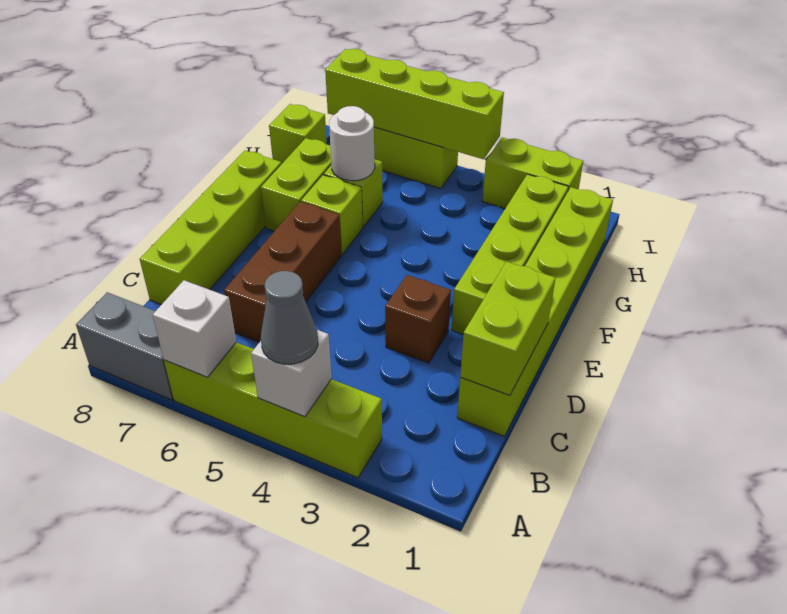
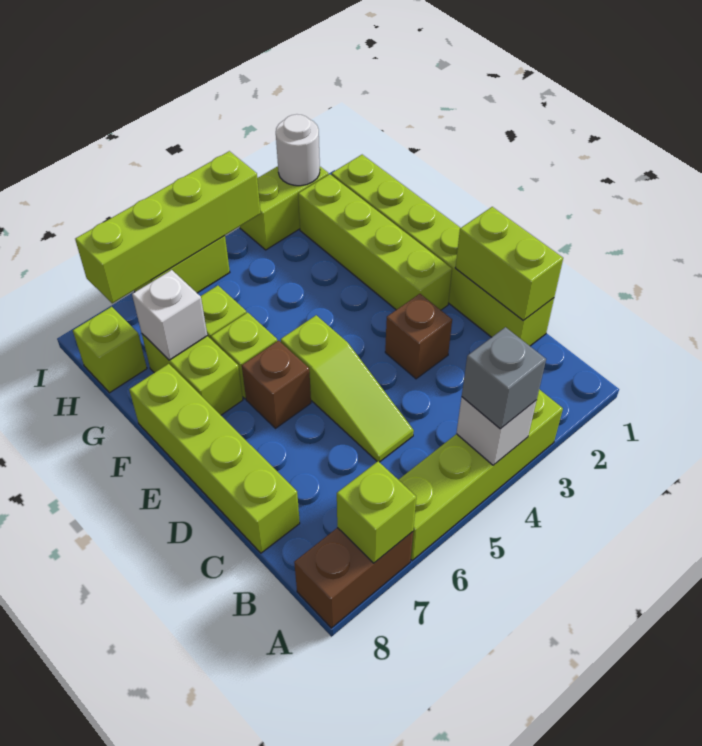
grey 1x1 cone [261,271,318,364] -> grey 1x1 brick [462,327,546,429]
white 1x1 brick [153,280,236,377] -> white 1x1 brick moved to [132,270,207,360]
grey 1x2 brick [76,292,173,400] -> brown 1x2 brick [294,528,413,628]
none -> lime 1x1 brick [337,461,416,563]
none -> lime 1x3 slope [281,315,414,462]
brown 1x3 brick [224,202,341,342] -> brown 1x1 brick [242,340,311,428]
white 1x1 round brick [329,106,375,181] -> white 1x1 round brick moved to [276,114,320,186]

